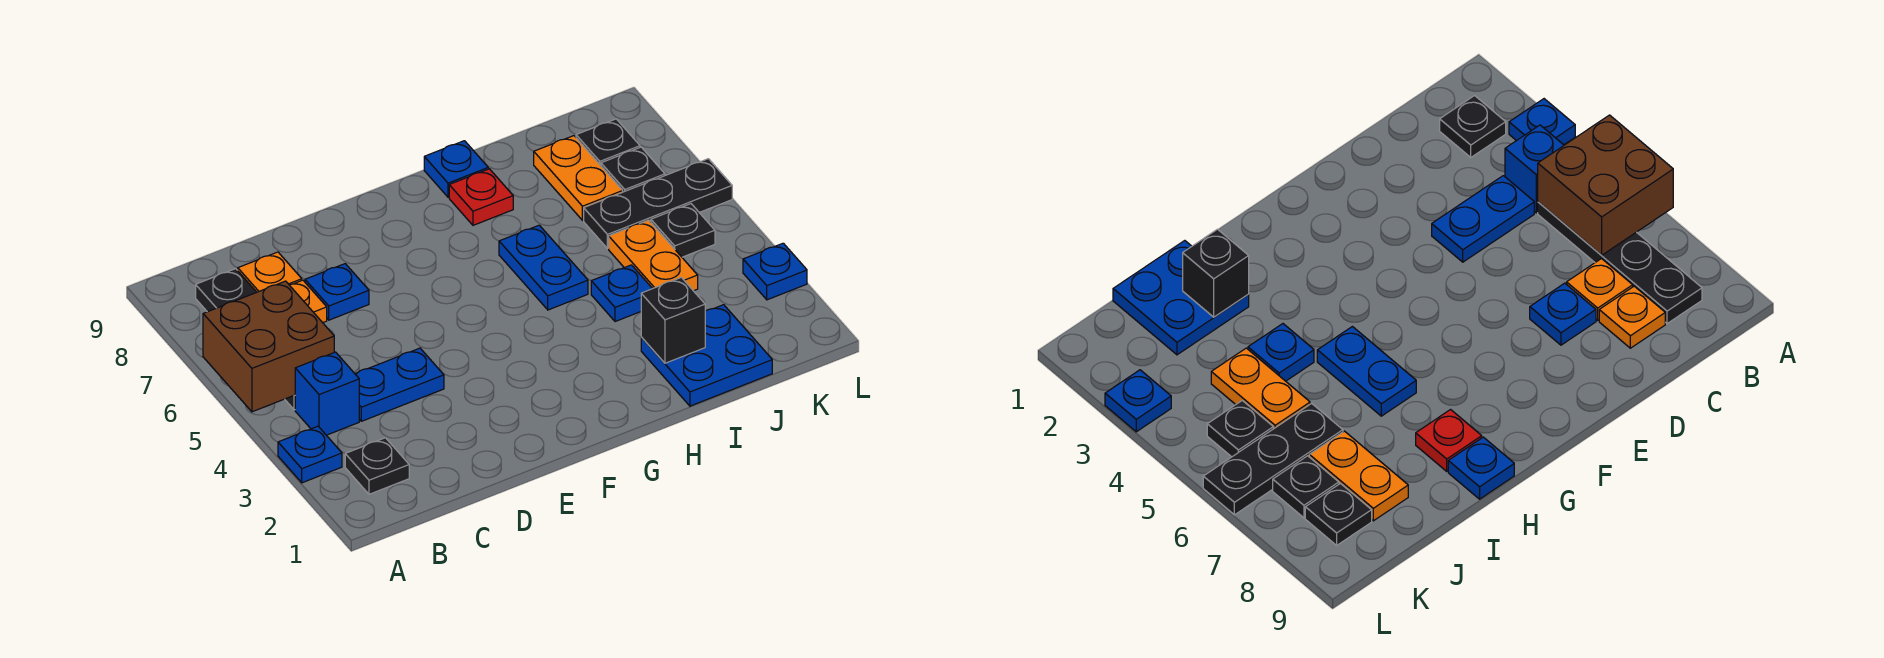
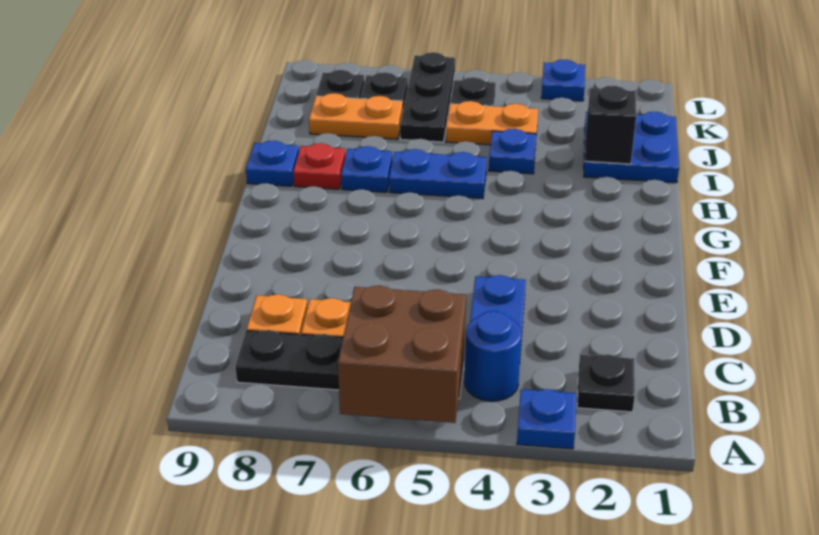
blue 1x1 brick [295,352,359,435] -> blue 1x1 round brick [465,311,521,401]
blue 1x1 plate [305,264,369,320] -> blue 1x1 plate moved to [341,146,392,192]

